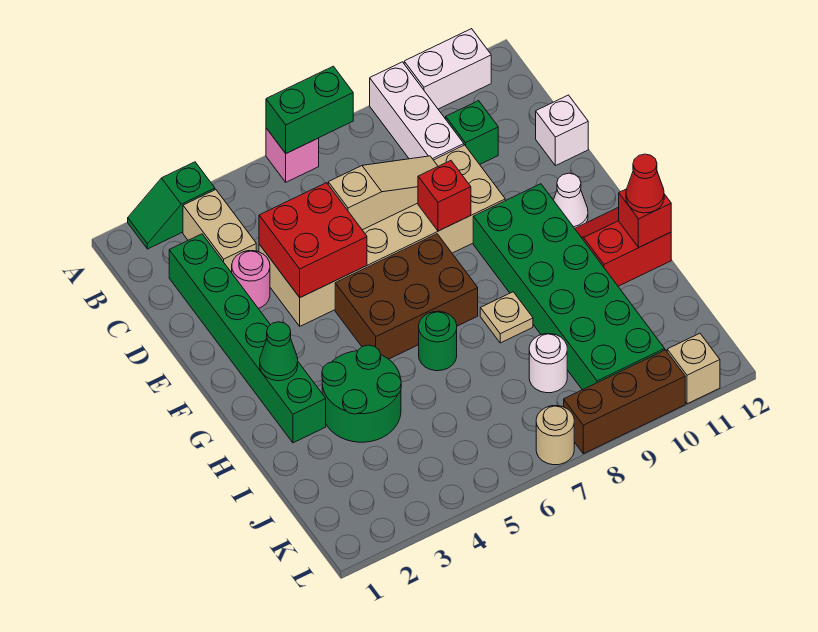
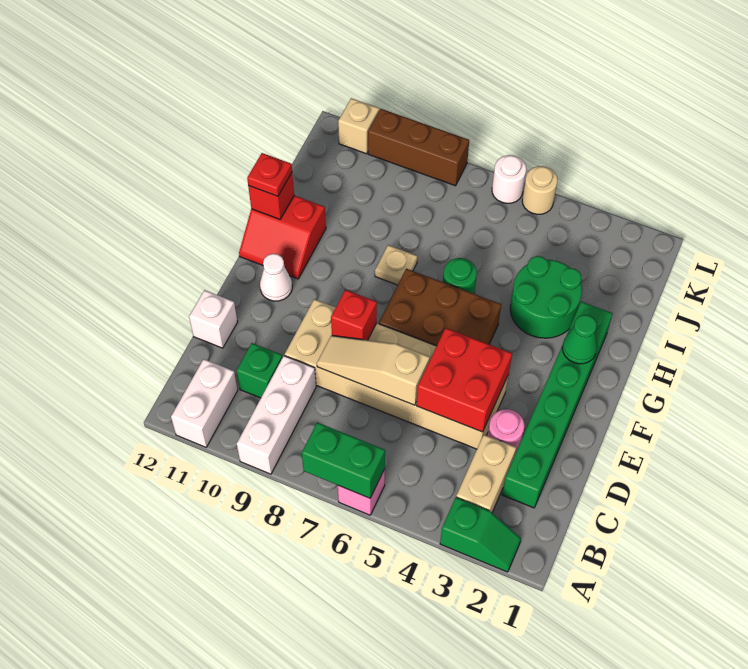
white 1x2 brick [404,29,491,109] -> white 1x2 brick turned to [171,359,238,447]
green 2x6 brick [473,184,665,390] -> none
red 1x1 cone [626,154,664,213] -> red 1x1 plate [247,153,292,196]
white 1x1 round brick [529,334,567,393] -> white 1x1 round brick moved to [492,155,526,203]
tan 1x1 round brick [536,406,574,465] -> tan 1x1 round brick moved to [522,166,558,214]

